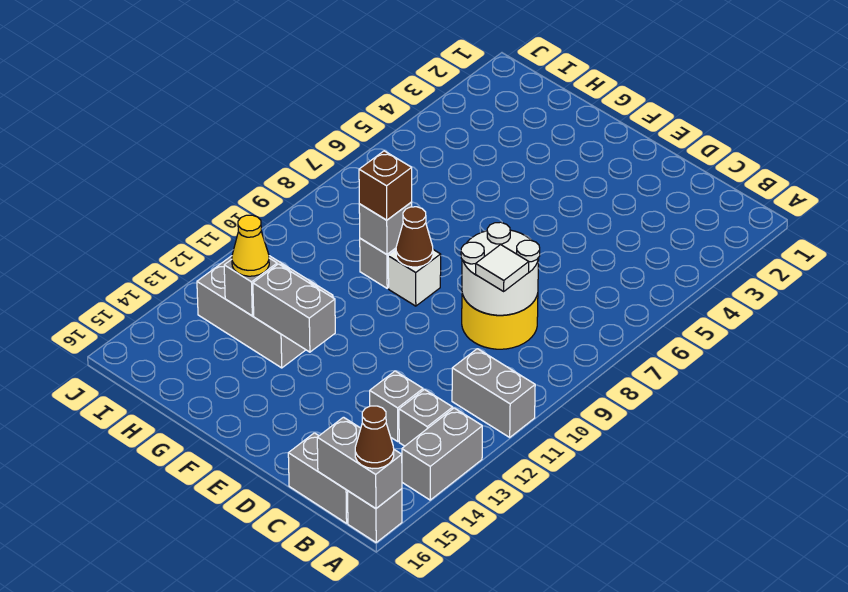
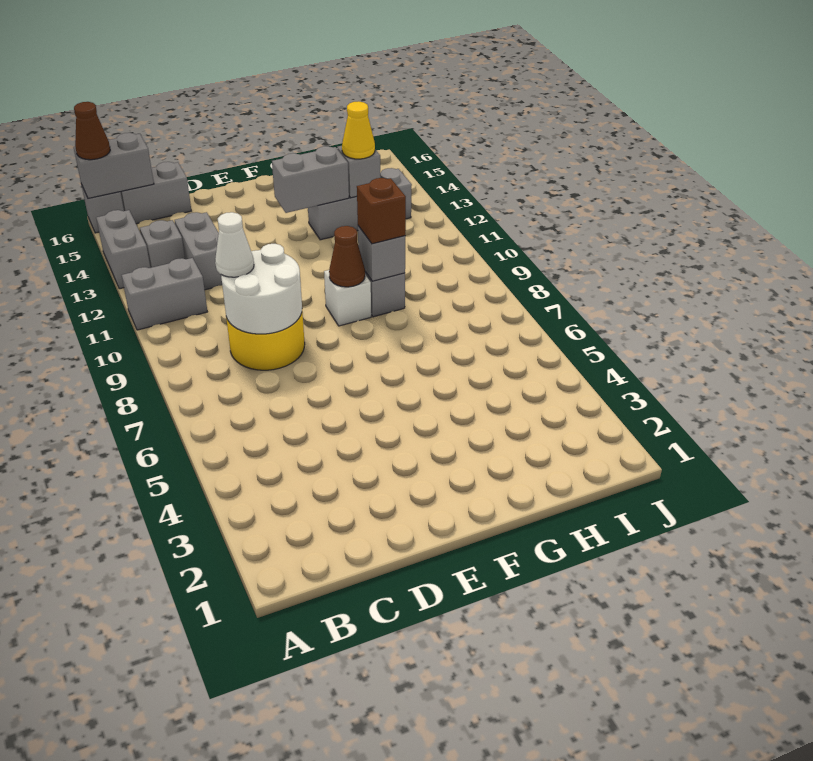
white 1x1 tile [476,245,529,291] -> white 1x1 cone [215,212,254,277]
grey 1x1 brick [370,371,423,441] -> grey 1x2 brick [175,212,222,290]
grey 2x3 brick [197,256,333,368] -> grey 1x3 brick [308,168,412,240]

